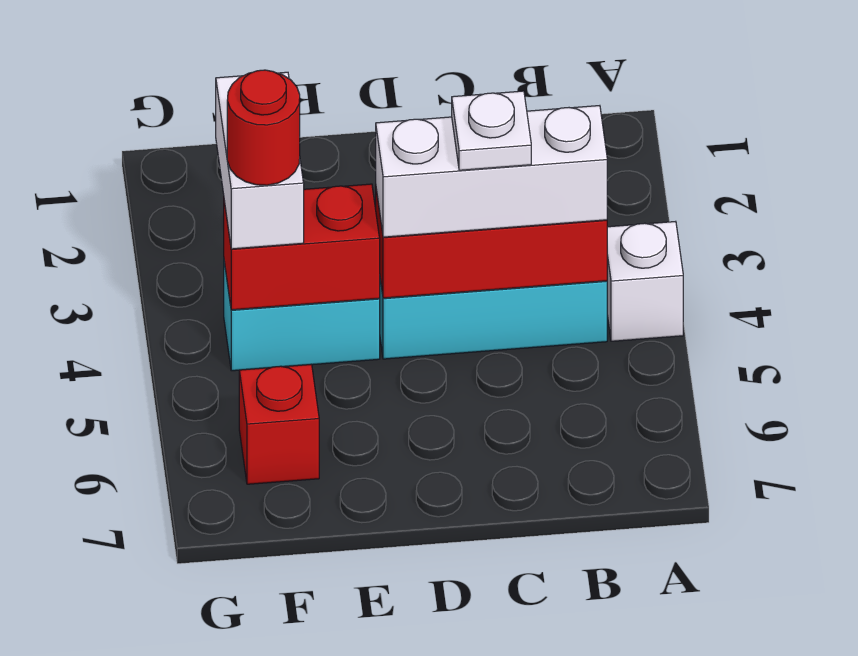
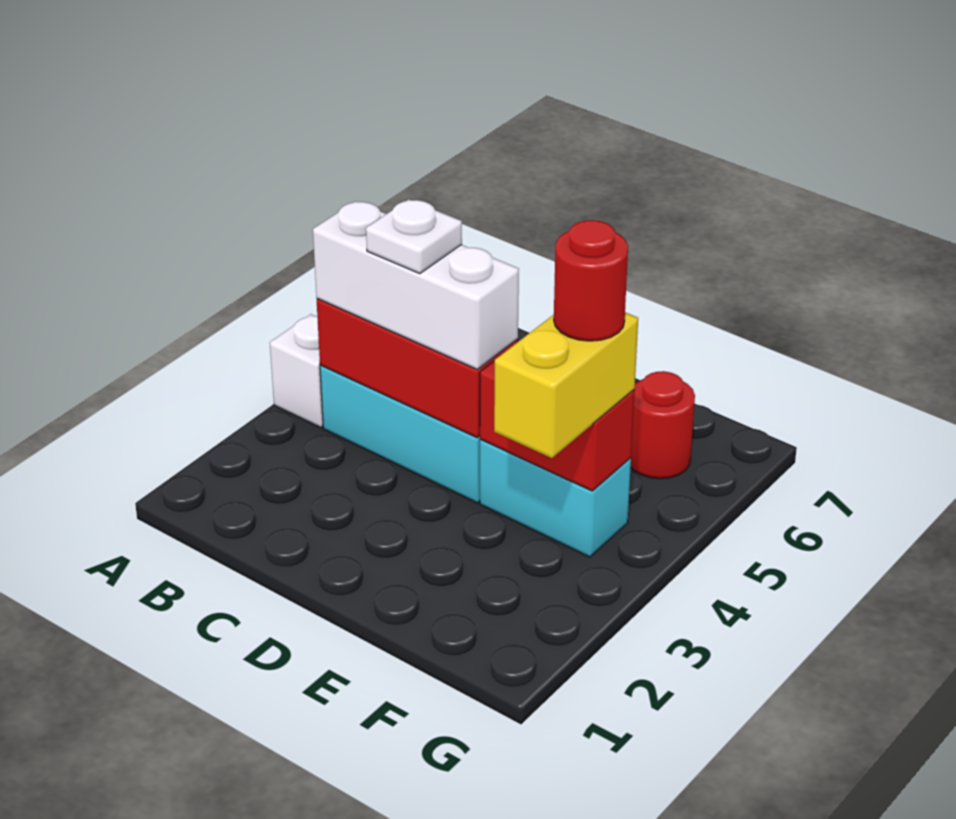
white 1x2 brick [216,72,304,249] -> yellow 1x2 brick [494,312,638,458]
red 1x1 brick [239,364,319,484] -> red 1x1 round brick [631,371,695,479]

